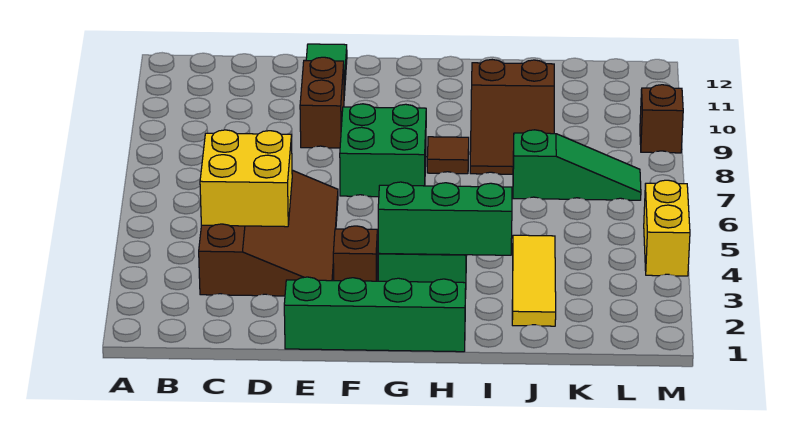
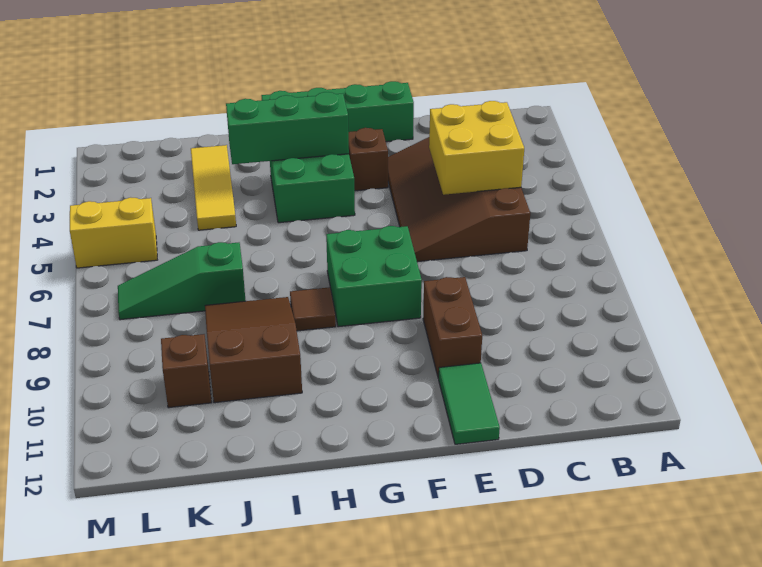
yellow 1x2 brick [644,180,690,276] -> yellow 1x2 brick turned to [70,197,157,268]
brown 1x1 brick [640,85,683,153] -> brown 1x1 brick moved to [161,334,212,408]

